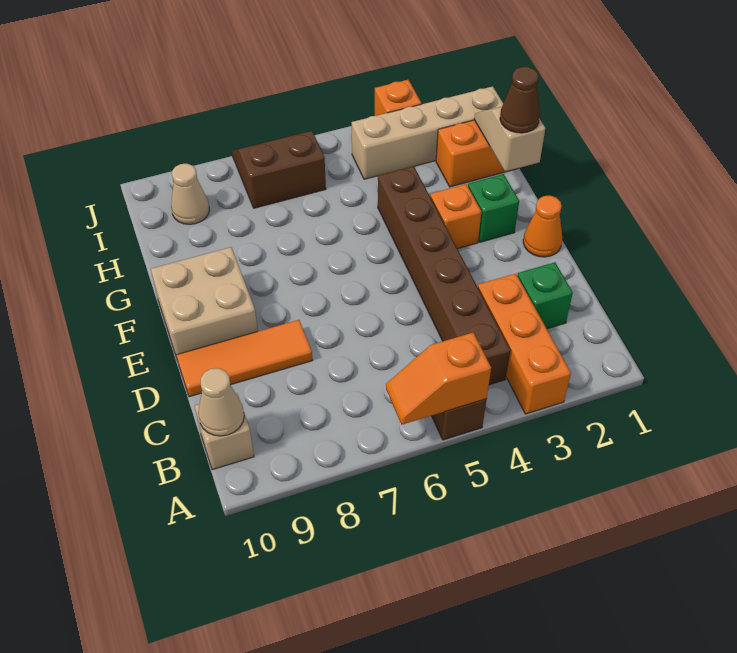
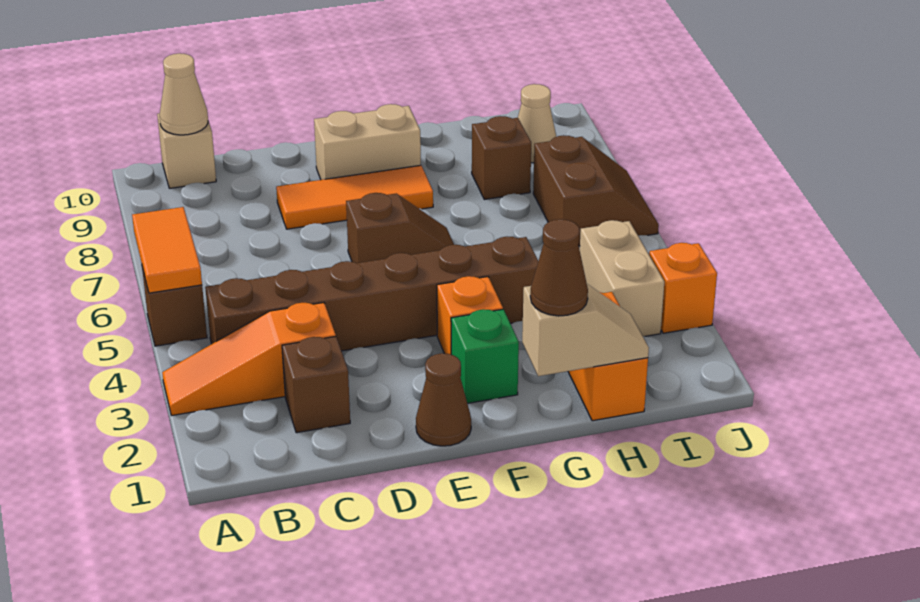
orange 1x3 brick [478,274,571,414] -> orange 1x3 slope [162,303,336,415]
orange 1x2 slope [386,333,491,425] -> orange 1x2 tile [132,207,202,293]
green 1x1 brick [517,262,573,329] -> brown 1x1 brick [282,336,350,433]
orange 1x3 tile [176,320,312,397] -> orange 1x3 tile turned to [276,165,433,229]
orange 1x1 cone [523,196,562,257] -> brown 1x1 cone [416,353,471,446]
none -> brown 1x2 slope [346,193,454,263]
tan 2x2 brick [151,247,258,358] -> tan 1x2 brick [314,104,421,180]
none -> brown 1x1 brick [472,116,531,200]
tan 1x4 brick [351,86,503,179] -> tan 1x2 brick [580,220,664,336]

